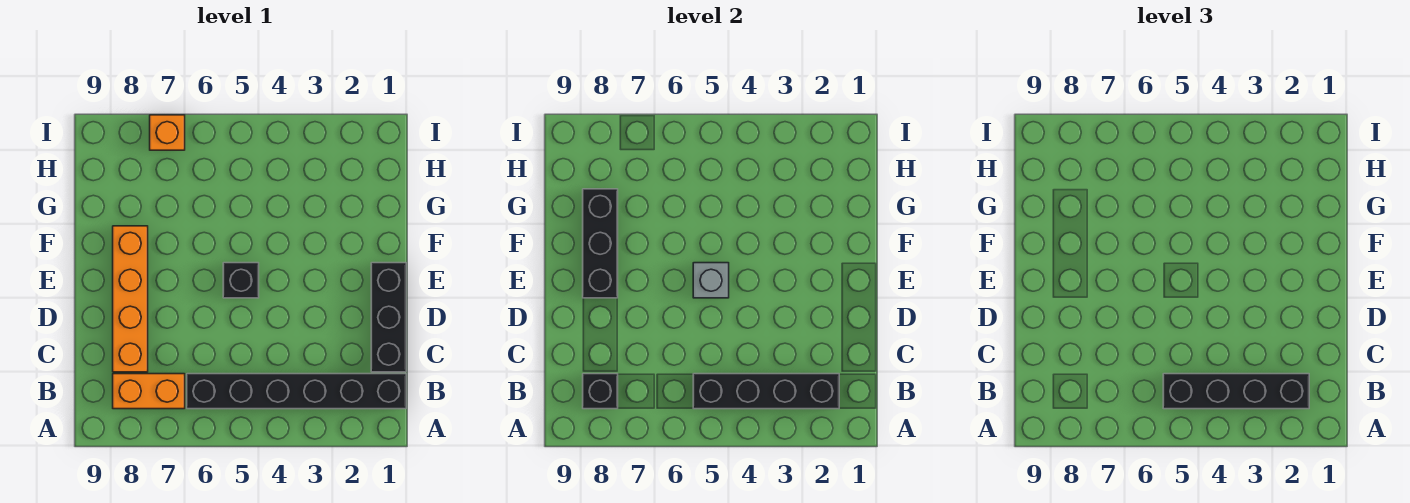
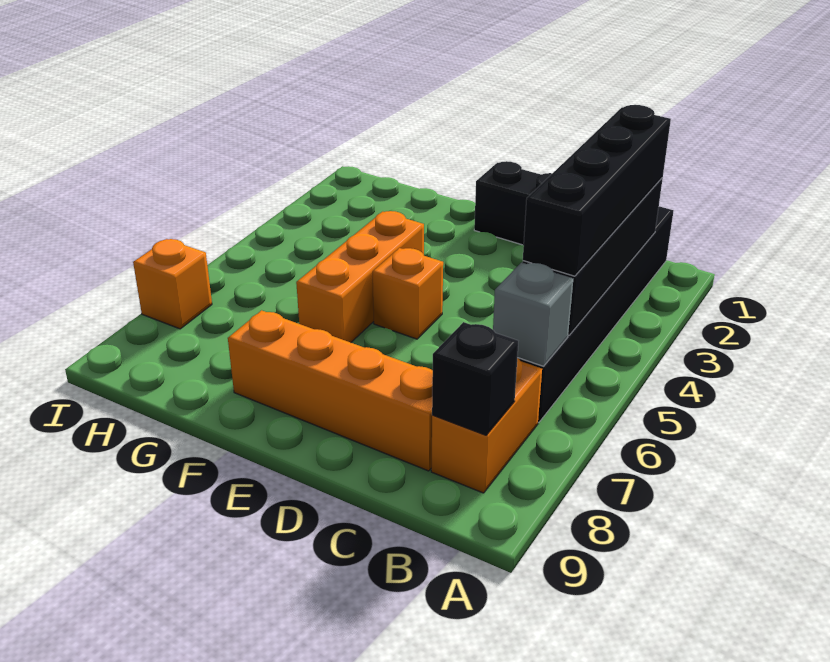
black 1x1 brick [223,263,259,298] -> orange 1x1 brick [373,248,443,339]
grey 1x1 brick [693,263,729,298] -> grey 1x1 brick moved to [493,263,573,366]
black 1x3 brick [583,189,618,298] -> none
none -> orange 1x3 brick [296,211,424,343]

